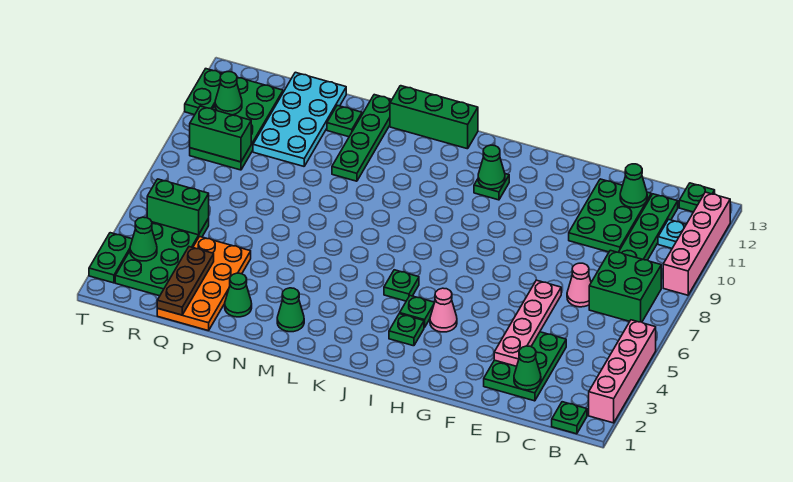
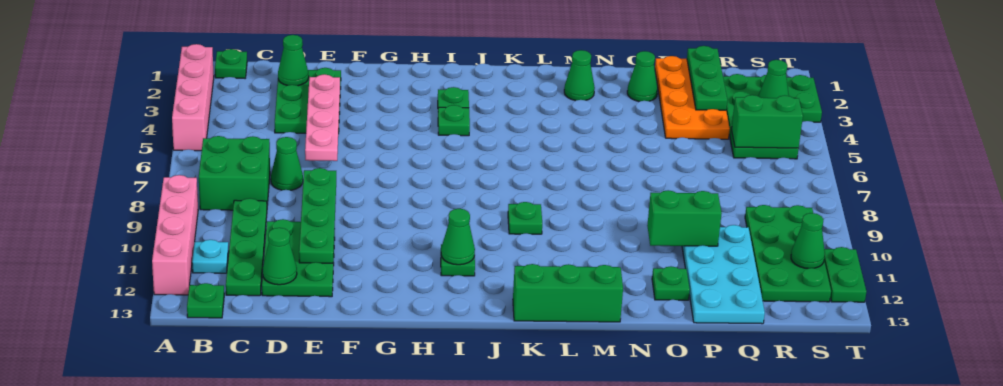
pink 1x1 cone [567,263,591,307] -> green 1x1 cone [271,137,303,190]
pink 1x1 cone [430,288,457,332] -> none
green 1x1 plate [384,270,419,301] -> green 1x1 plate moved to [508,202,542,234]
green 1x4 plate [332,95,392,181] -> green 1x4 plate moved to [299,168,336,263]
brown 1x3 plate [157,247,214,315] -> green 1x3 plate [687,46,727,110]
green 1x2 brick [189,106,251,162] -> green 1x2 brick moved to [647,190,722,246]

